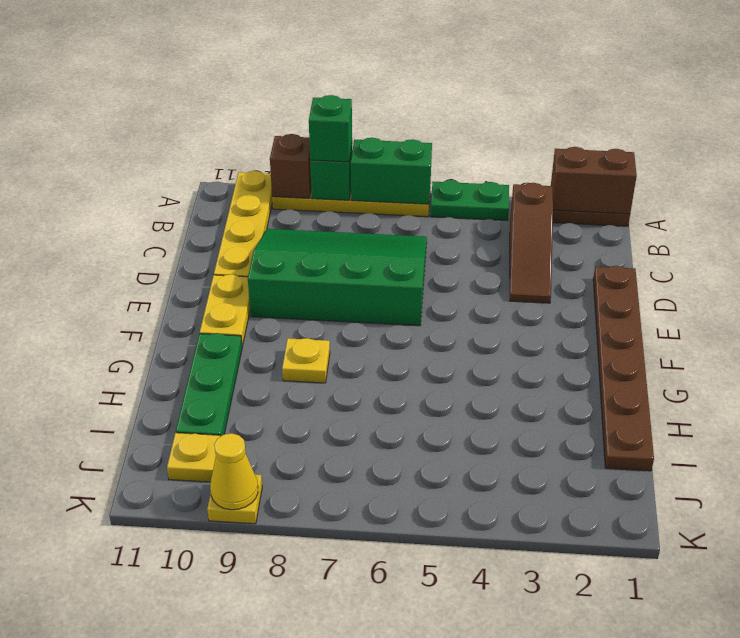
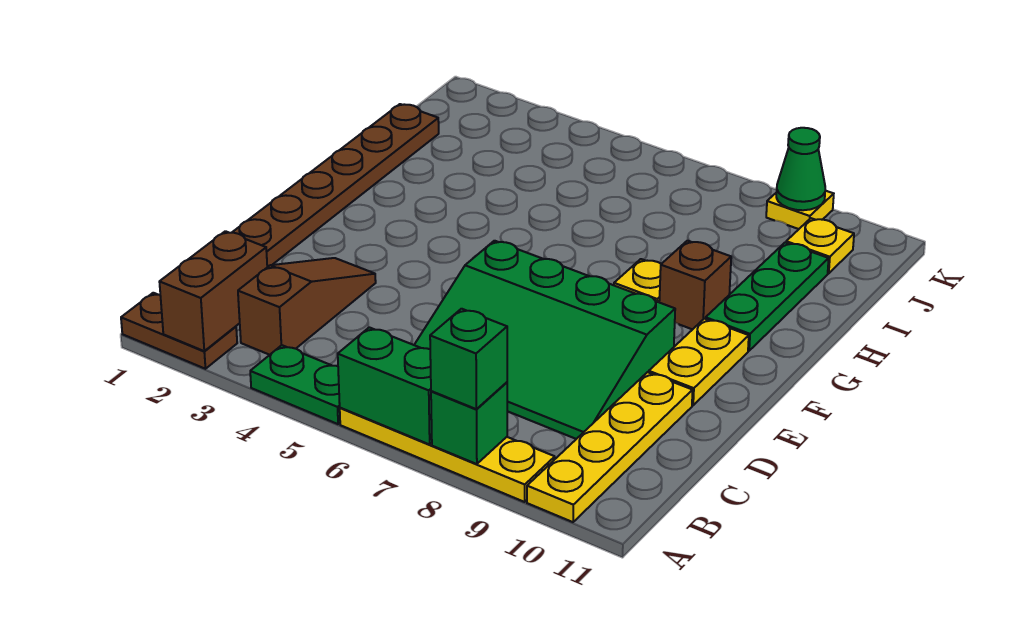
brown 1x2 brick [551,147,637,214] -> brown 1x2 brick turned to [160,231,267,351]
brown 1x1 brick [270,134,311,198] -> brown 1x1 brick moved to [659,241,731,330]
yellow 1x1 cone [210,433,258,510] -> green 1x1 cone [776,128,825,210]

